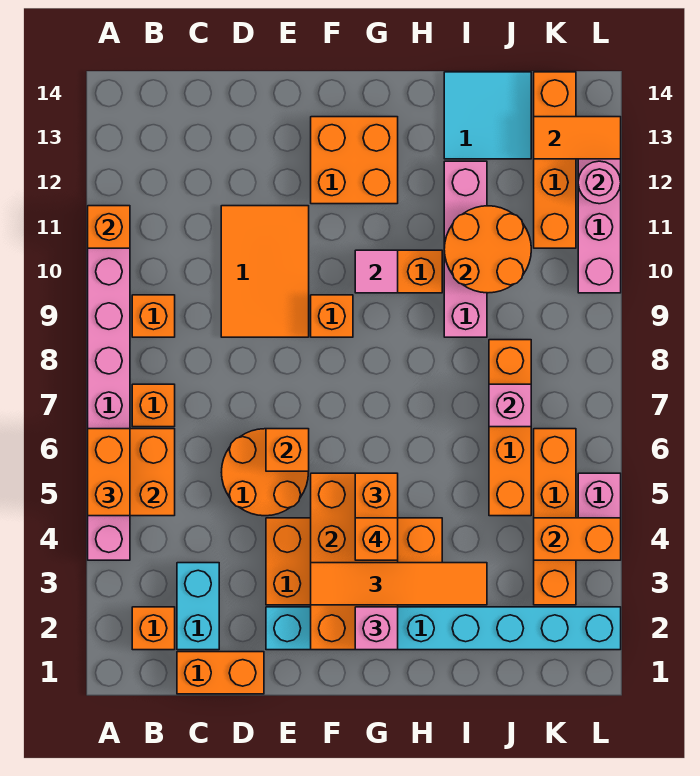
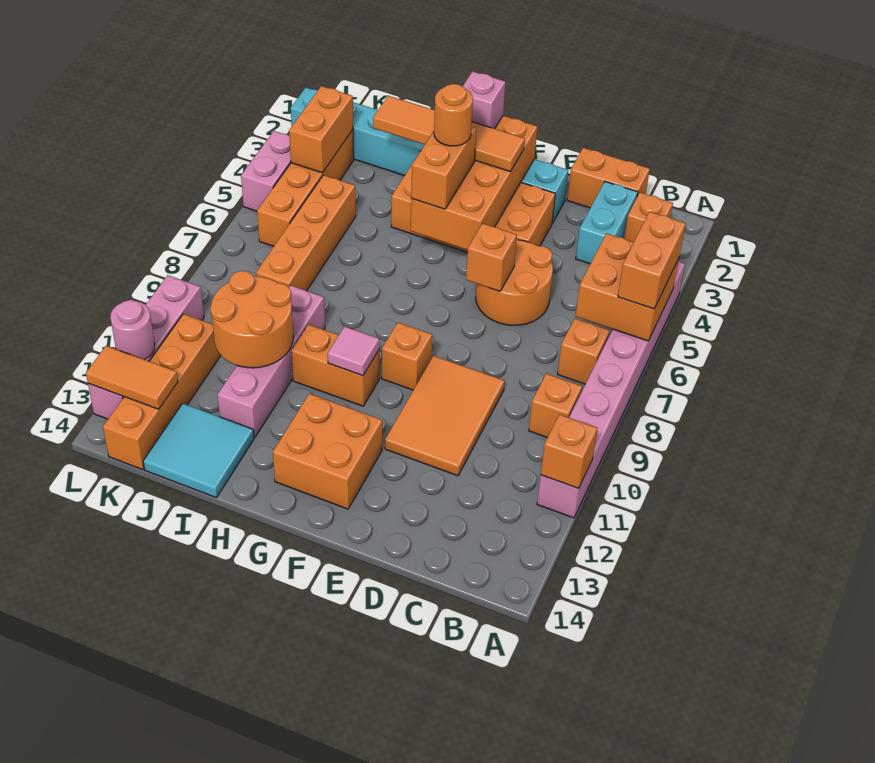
orange 1x1 brick [355,518,398,560] -> orange 1x1 round brick [434,84,473,146]
pink 1x1 brick [489,384,531,427] -> none
orange 1x2 brick [534,518,621,560] -> orange 1x2 brick turned to [289,86,353,173]

